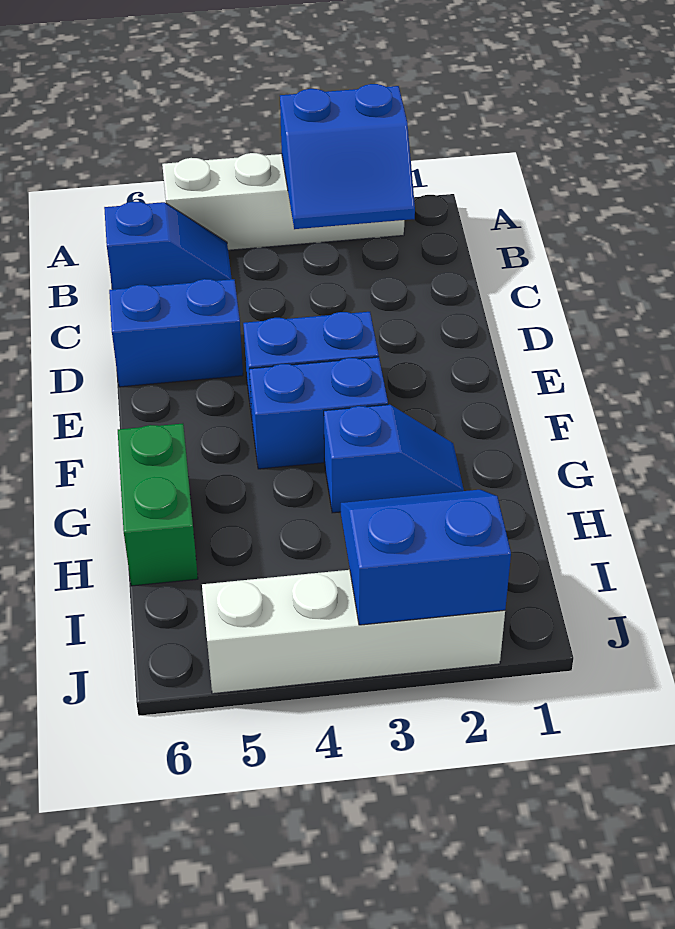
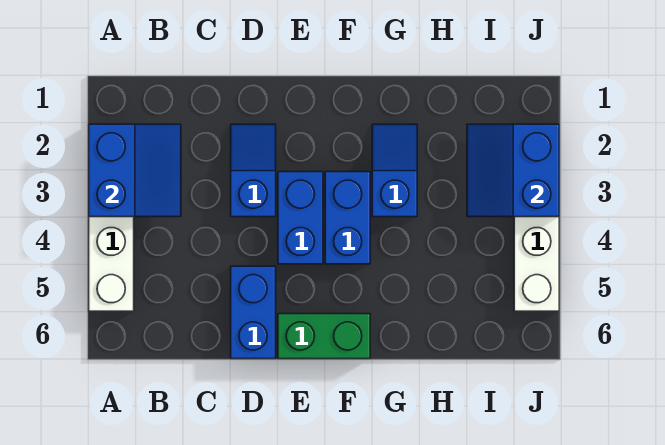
blue 1x2 slope [104,202,232,290] -> blue 1x2 slope moved to [231,124,276,217]
green 1x2 brick [118,423,198,586] -> green 1x2 brick moved to [278,314,370,359]

